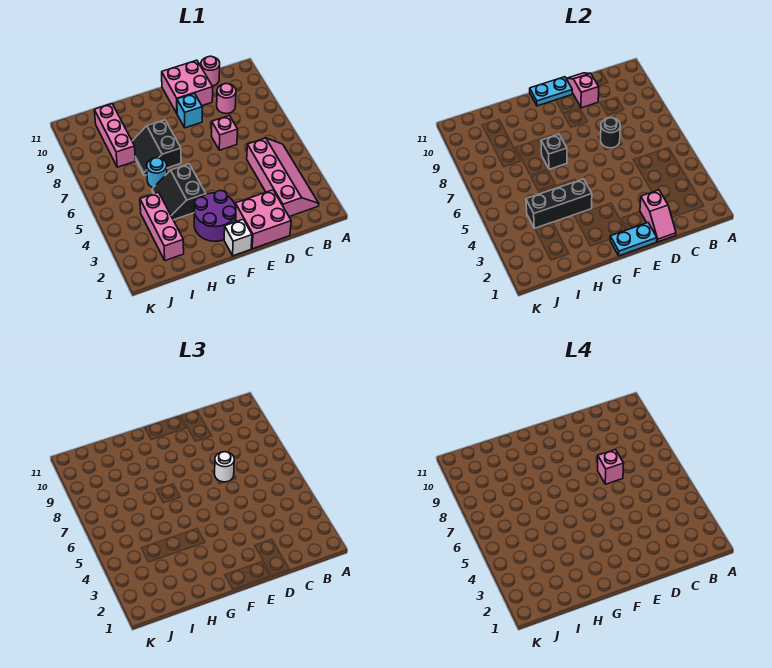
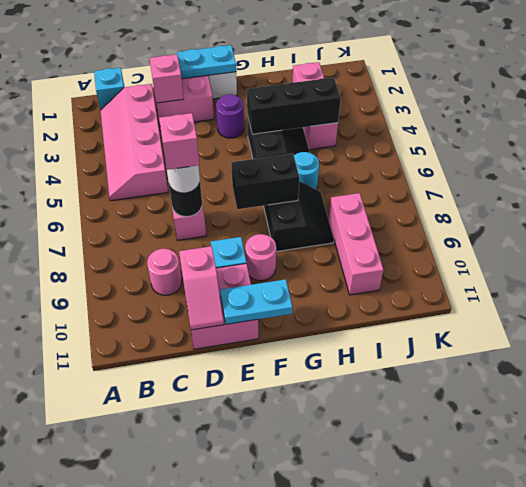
none -> cyan 1x1 brick [94,68,124,110]
pink 1x1 round brick [201,56,220,86] -> pink 1x1 round brick moved to [245,234,276,281]
purple 2x2 round brick [194,191,236,241] -> purple 1x1 round brick [216,94,244,138]
black 1x1 brick [541,134,567,169] -> black 1x2 brick [231,154,299,209]

